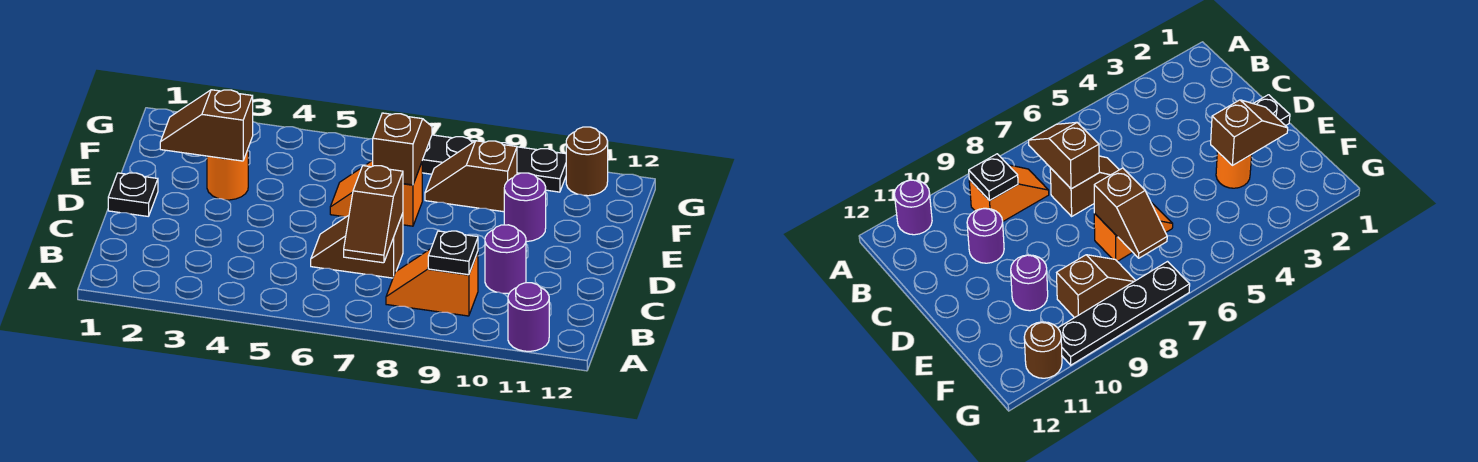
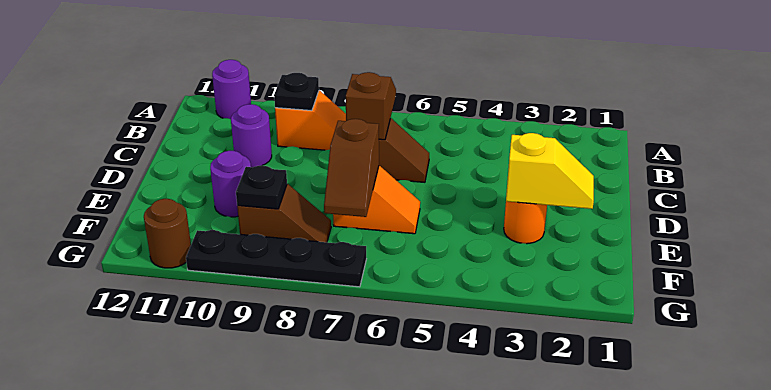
black 1x1 plate [108,173,158,216] -> black 1x1 plate moved to [236,166,287,209]
brown 1x2 slope [160,90,253,161] -> yellow 1x2 slope [506,133,594,209]

